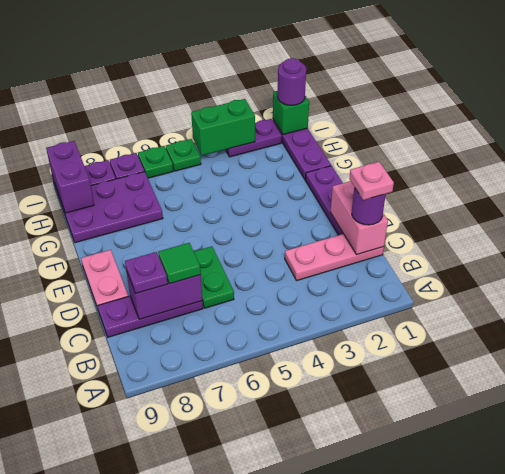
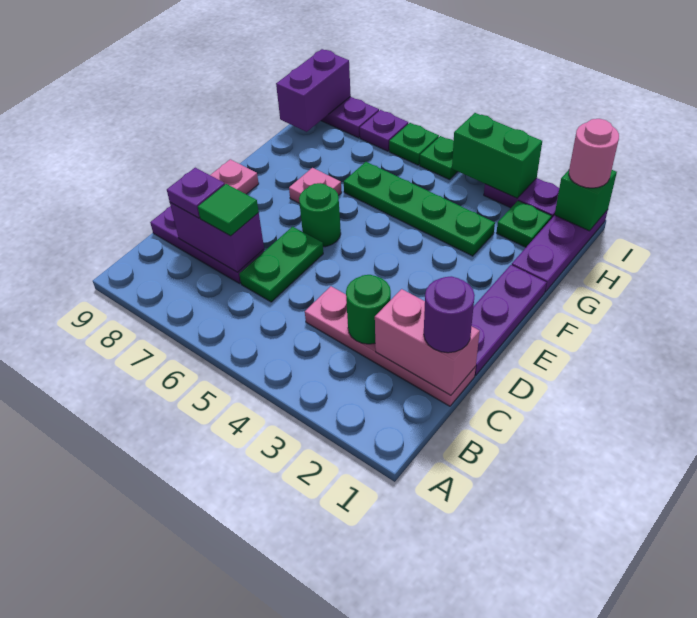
pink 1x3 plate [285,234,384,280] -> pink 1x4 plate [305,286,476,406]
pink 1x2 brick [330,181,388,255] -> pink 1x2 brick turned to [375,289,480,395]
pink 1x1 plate [349,162,394,200] -> pink 1x1 plate moved to [289,168,342,204]
none -> green 1x1 round brick [346,275,391,344]
none -> green 1x1 round brick [299,183,341,247]
none -> green 1x4 plate [344,162,495,256]
purple 2x3 plate [59,172,163,243] -> none
none -> green 1x1 plate [497,201,552,247]
purple 1x1 round brick [277,58,306,105] -> pink 1x1 round brick [569,119,619,188]

